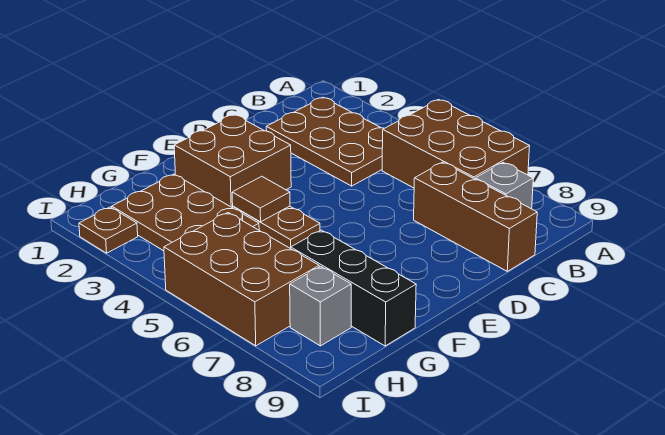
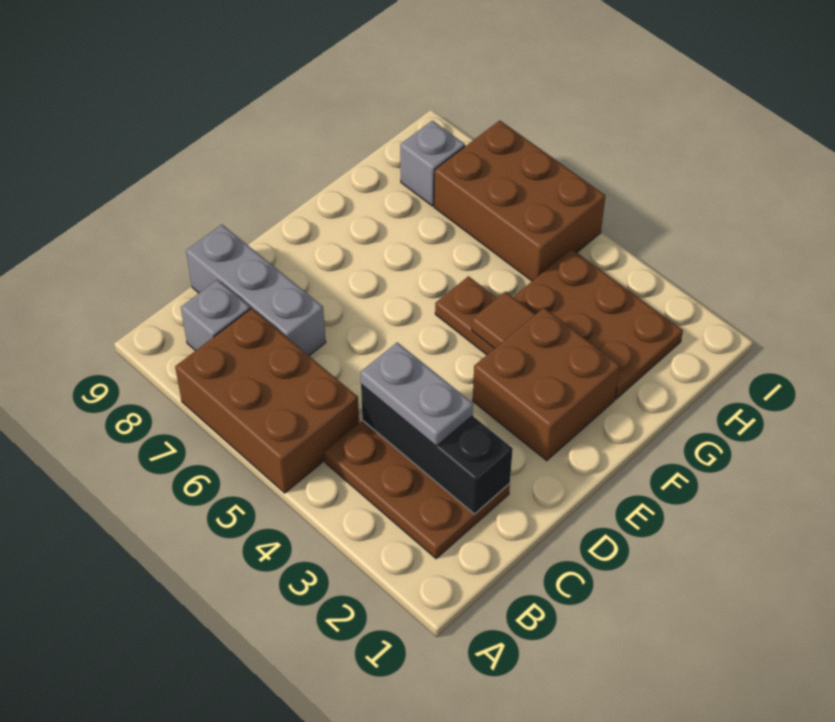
none -> grey 1x2 plate [360,342,473,446]
brown 1x3 brick [414,162,537,271] -> grey 1x3 brick [186,225,326,356]
black 1x3 brick [291,230,416,346] -> black 1x3 brick moved to [361,384,513,514]
brown 1x1 plate [79,207,138,253] -> none

